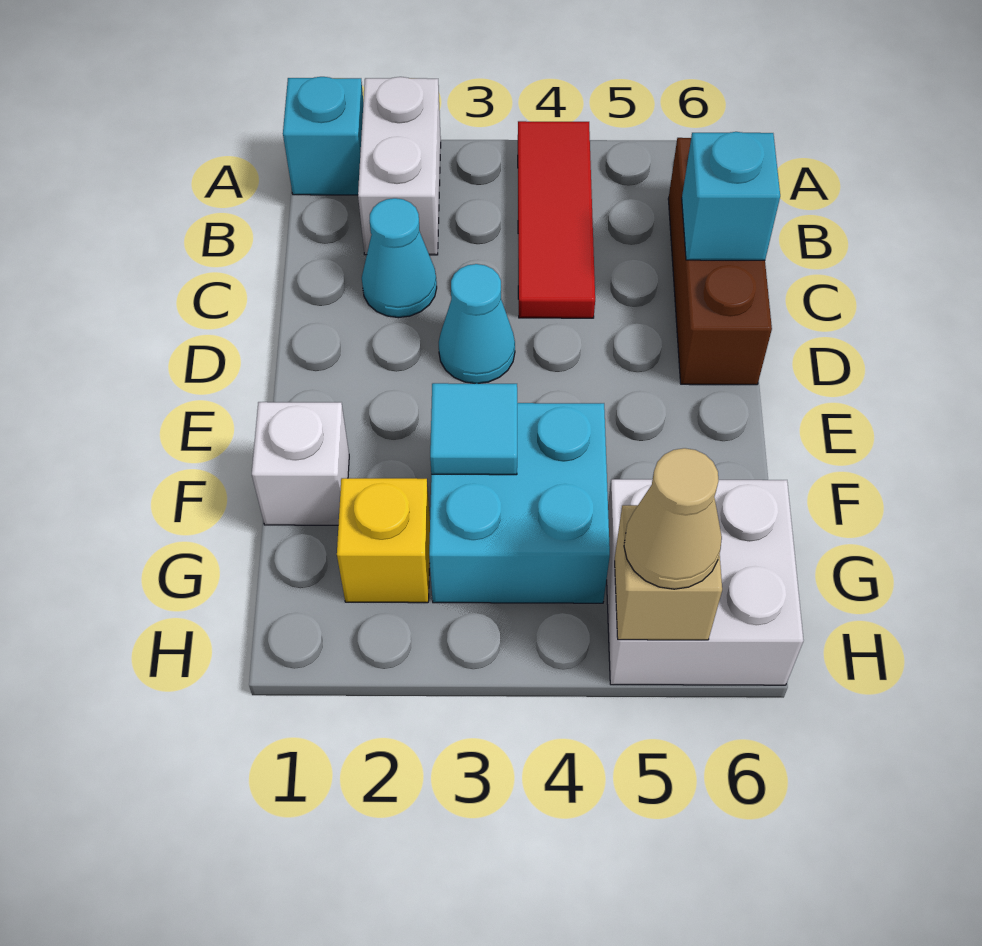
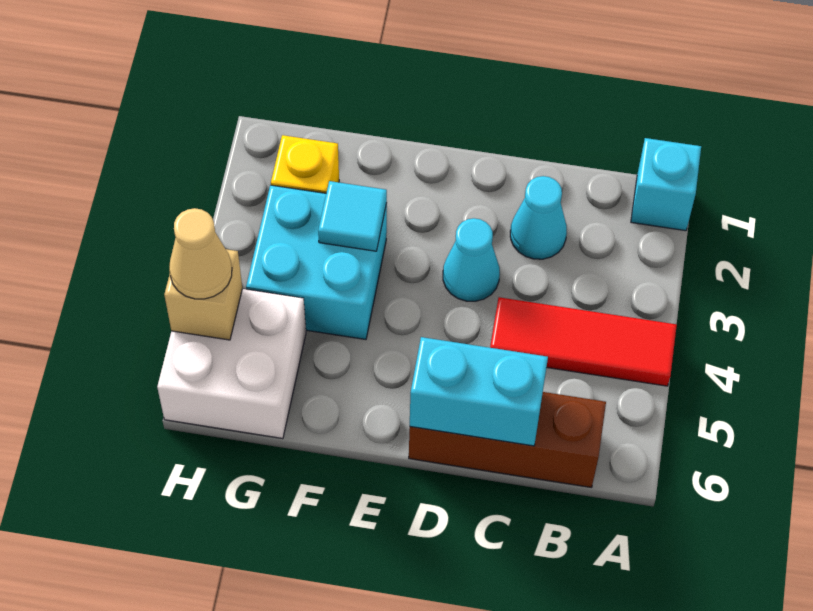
white 1x2 brick [358,77,441,255] -> none
cyan 1x1 brick [682,132,780,260] -> cyan 1x2 brick [410,337,548,446]
white 1x1 brick [252,402,349,525] -> none

